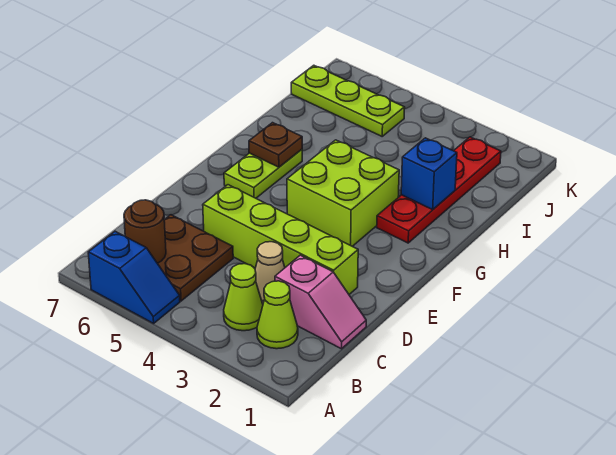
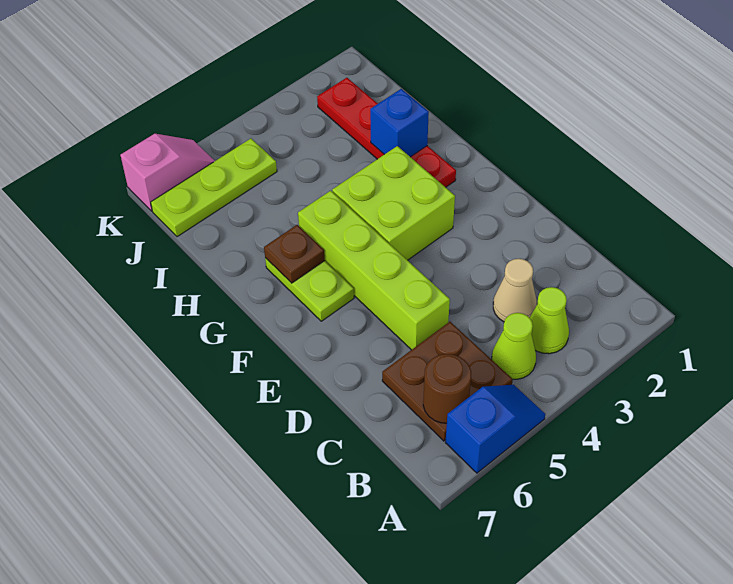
lime 1x1 cone [257,281,298,349] -> lime 1x1 cone moved to [492,313,536,379]
pink 1x2 slope [275,255,366,349] -> pink 1x2 slope moved to [120,134,215,211]
lime 1x4 brick [203,185,358,294] -> lime 1x4 brick turned to [298,191,450,350]

